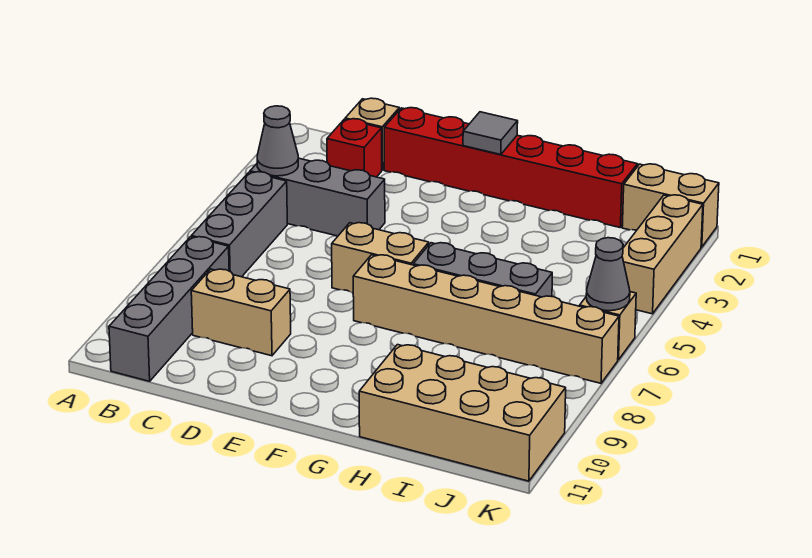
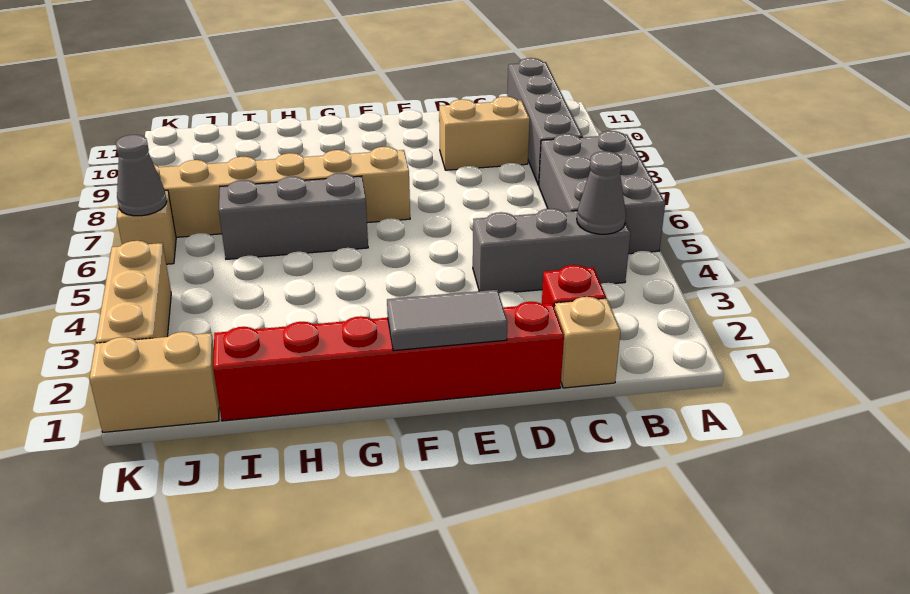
grey 1x3 brick [191,172,287,277] -> grey 2x3 brick [539,131,665,254]
tan 1x2 brick [332,223,429,293] -> none
grey 1x1 tile [463,112,518,155] -> grey 1x2 tile [387,290,508,351]
tan 2x4 brick [359,345,566,481] -> none

